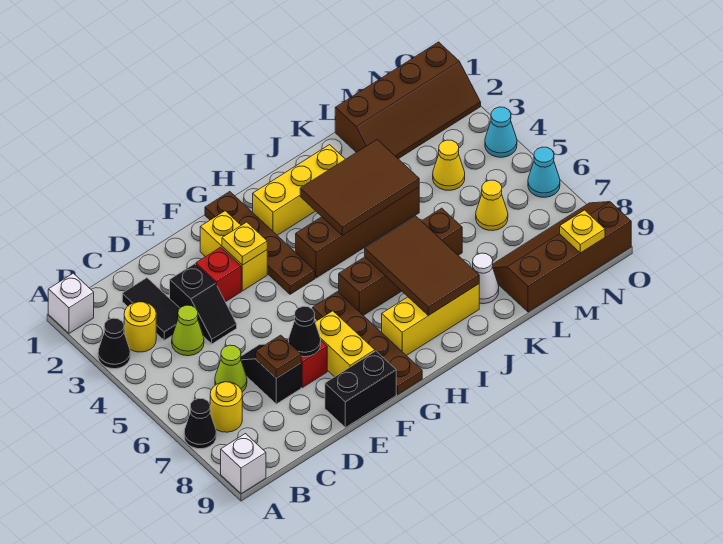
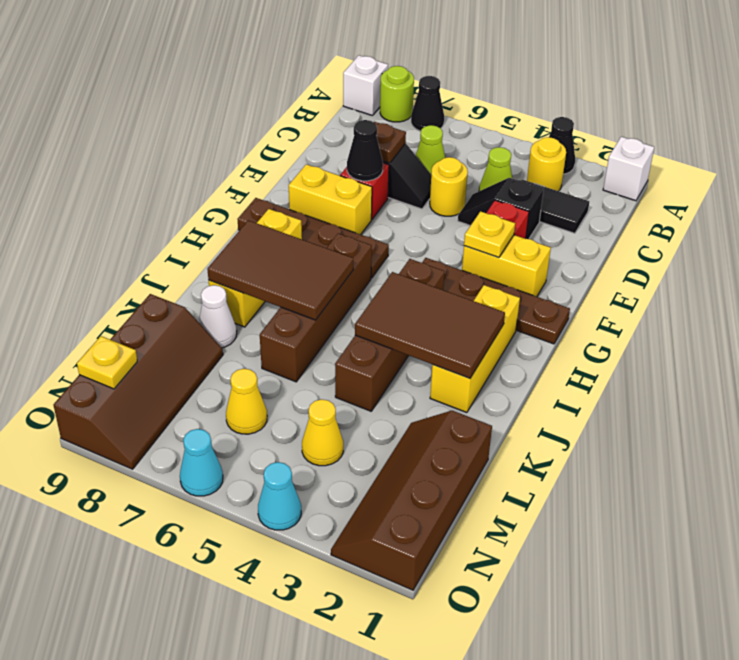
none -> lime 1x1 round brick [380,66,414,122]
yellow 1x1 round brick [210,382,242,432] -> yellow 1x1 round brick moved to [430,157,468,216]
black 1x2 brick [325,351,396,428] -> none
brown 2x3 tile [300,140,419,235] -> brown 2x3 tile turned to [355,272,505,378]

